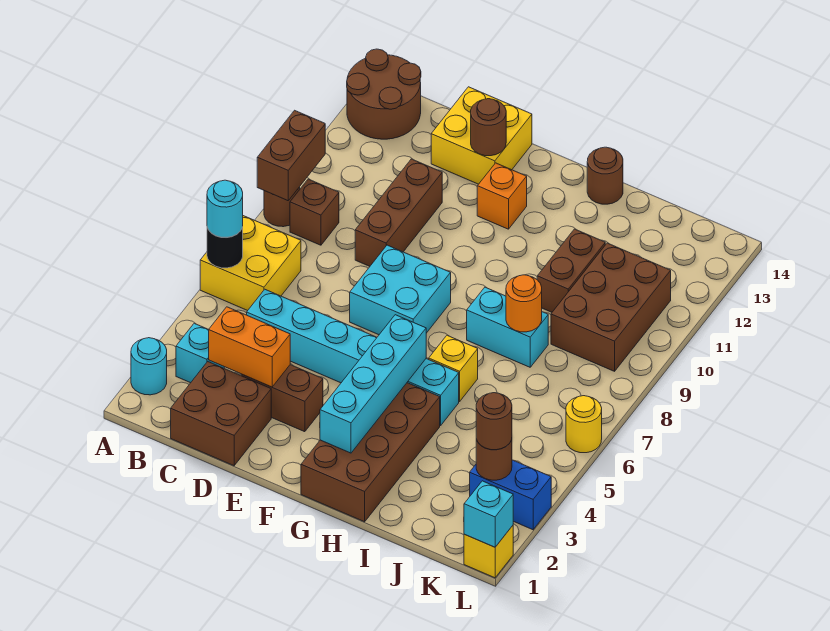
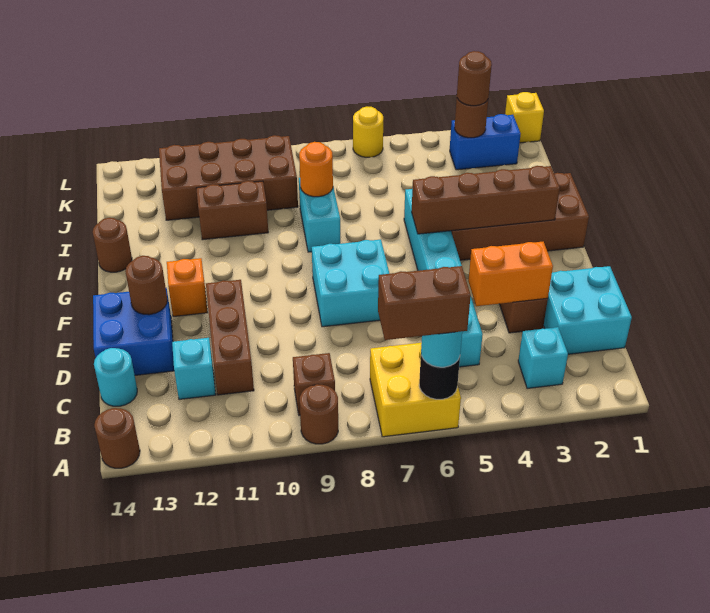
cyan 1x1 round brick [131,338,167,395] -> cyan 1x1 round brick moved to [94,348,137,406]
brown 1x2 brick [257,110,325,201] -> brown 1x2 brick moved to [378,266,471,340]
brown 2x2 round brick [347,49,421,139] -> brown 1x1 round brick [94,408,140,468]
brown 2x2 brick [171,362,271,466] -> cyan 2x2 brick [544,266,632,354]
orange 1x2 brick [209,307,290,387] -> orange 1x2 brick turned to [468,242,553,306]
brown 1x3 brick [355,159,442,266] -> brown 1x3 brick turned to [206,280,254,395]
yellow 2x2 brick [431,87,532,184] -> blue 2x2 brick [93,288,174,375]
cyan 1x4 brick [320,315,426,453] -> brown 1x4 brick [412,166,560,234]
yellow 1x1 brick [429,335,478,401] -> none
brown 2x3 brick [551,243,671,371] -> brown 2x4 brick [159,135,298,220]
blue 1x2 brick [470,460,551,530] -> blue 1x2 brick turned to [450,114,520,170]
cyan 1x1 brick [464,481,513,547] -> cyan 1x1 brick moved to [172,338,216,399]

